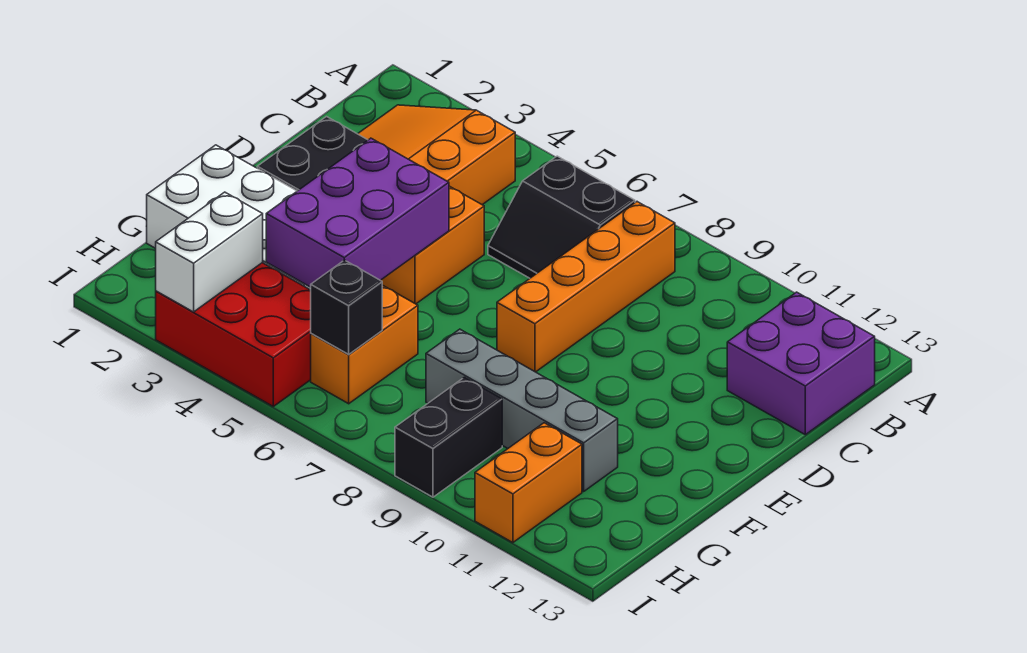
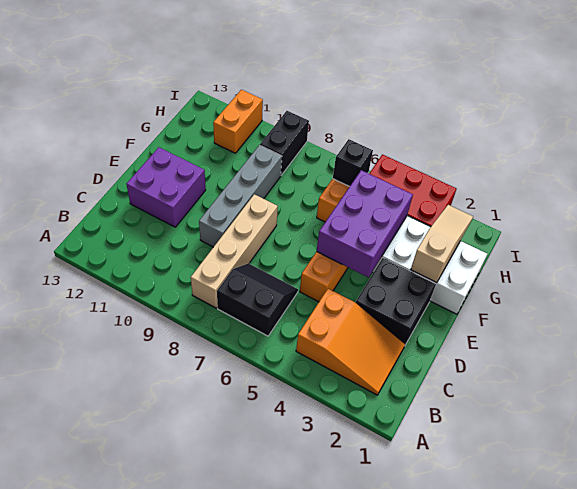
orange 1x4 brick [497,202,675,372] -> tan 1x4 brick [191,194,278,308]
purple 2x2 brick [727,292,875,435] -> purple 2x2 brick moved to [126,147,206,227]
none -> tan 1x3 slope [411,205,473,283]
grey 1x4 brick [426,329,618,491] -> grey 1x4 brick turned to [199,145,282,247]
white 1x2 brick [156,192,263,312] -> none

